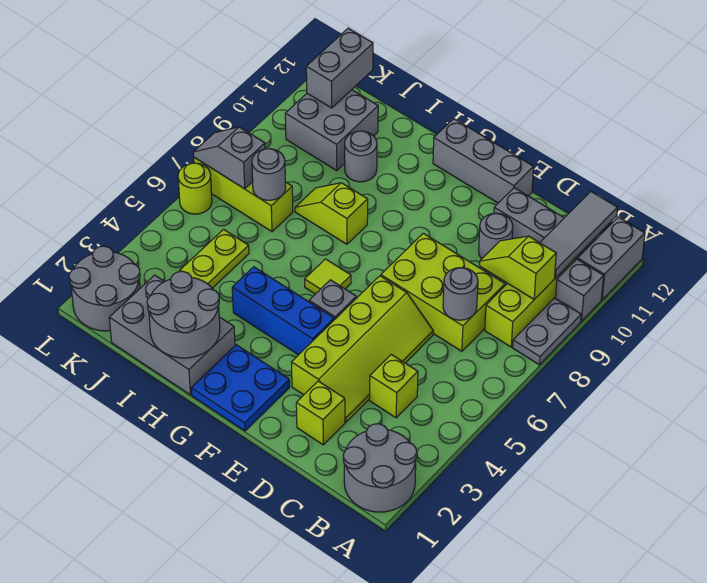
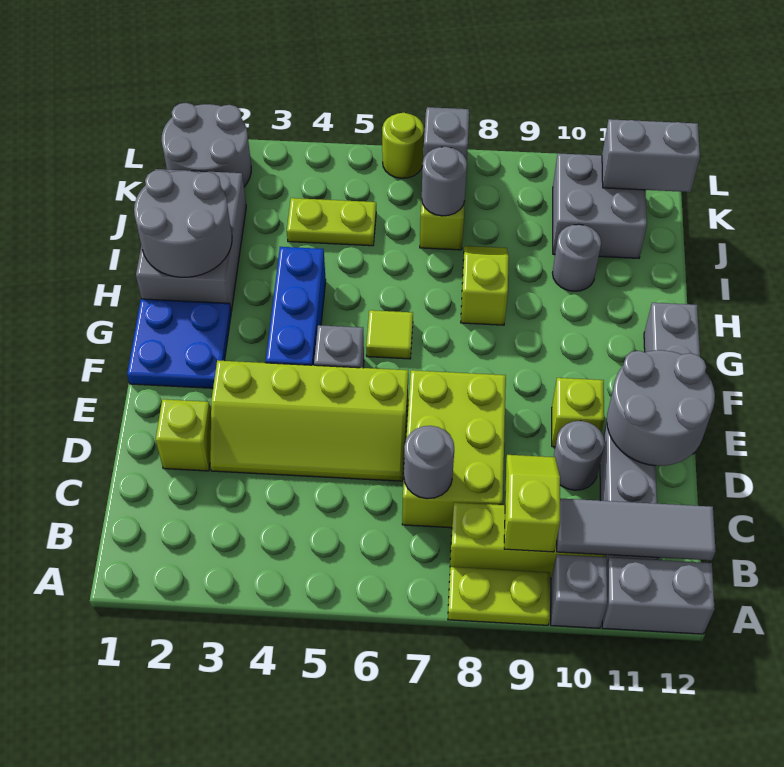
grey 2x2 round brick [343,424,417,512] -> grey 2x2 round brick moved to [607,350,715,466]
grey 1x2 plate [513,298,581,365] -> lime 1x2 plate [448,567,550,625]
lime 1x1 brick [370,354,418,418] -> lime 1x1 brick moved to [552,378,604,447]

